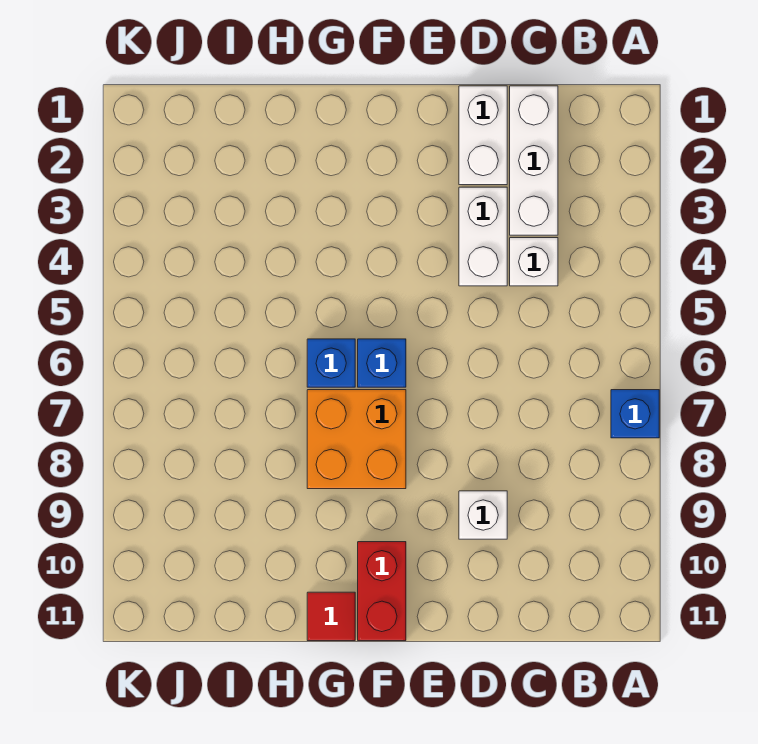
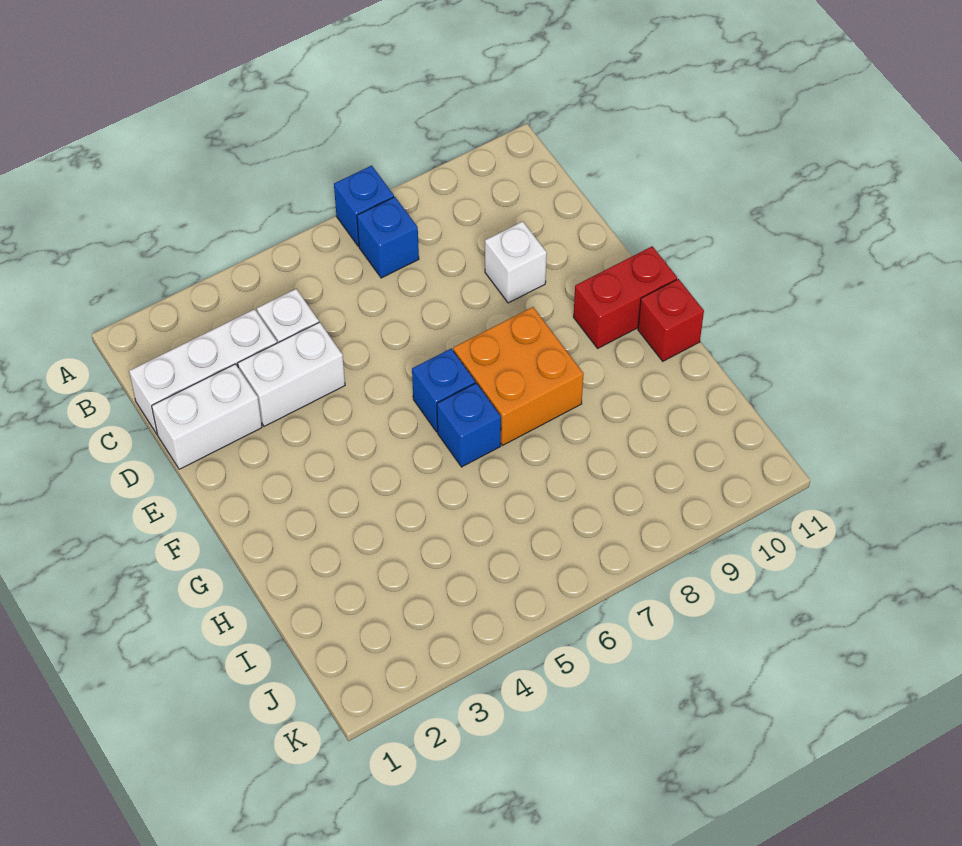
none -> blue 1x1 brick [357,197,419,278]
red 1x1 tile [307,592,355,641] -> red 1x1 brick [638,279,704,361]

